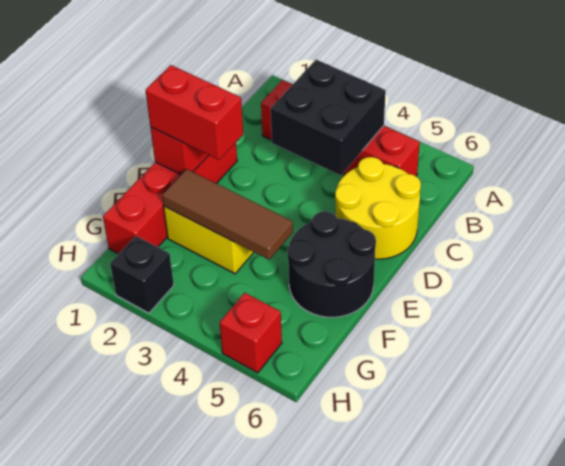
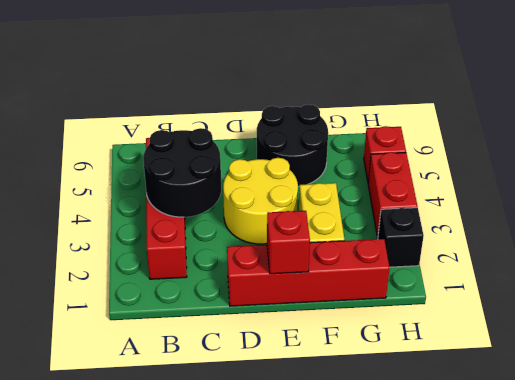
black 2x2 brick [271,60,386,176] -> black 2x2 round brick [143,128,221,217]
yellow 2x2 round brick [335,157,421,259] -> yellow 2x2 round brick moved to [223,158,298,244]
red 1x2 brick [146,65,243,160] -> red 1x2 brick moved to [368,152,417,238]
brown 1x3 tile [162,169,293,260] -> none

